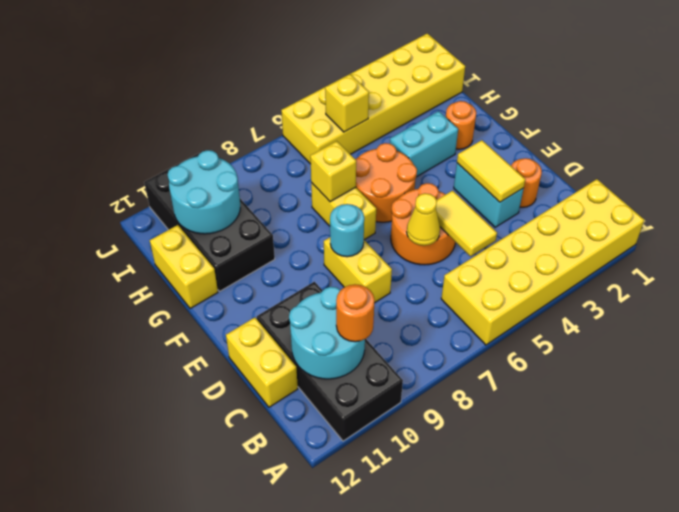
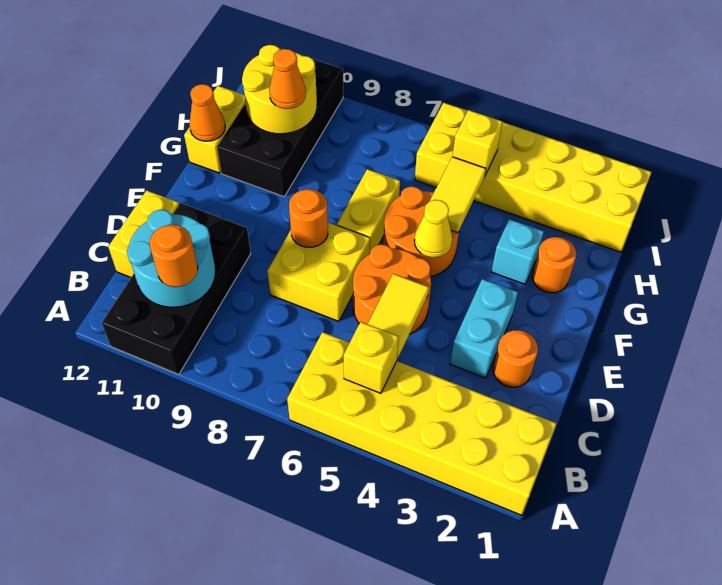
yellow 1x2 tile [457,140,525,202] -> yellow 1x2 tile moved to [430,157,486,233]
yellow 1x1 cone [407,193,440,246] -> yellow 1x1 cone moved to [414,200,452,258]
yellow 1x2 brick [324,237,392,303] -> yellow 2x2 brick [267,223,370,321]
cyan 1x1 round brick [330,204,364,257] -> orange 1x1 round brick [289,189,328,247]
cyan 1x2 brick [390,111,458,177] -> cyan 1x1 brick [491,219,544,284]
yellow 1x1 brick [310,141,356,202] -> yellow 1x1 brick moved to [344,322,399,393]
none -> orange 1x1 cone [190,84,225,141]
cyan 2x2 round brick [168,150,240,234] -> yellow 2x2 round brick [242,45,317,134]
none -> orange 1x1 cone [269,49,306,109]

